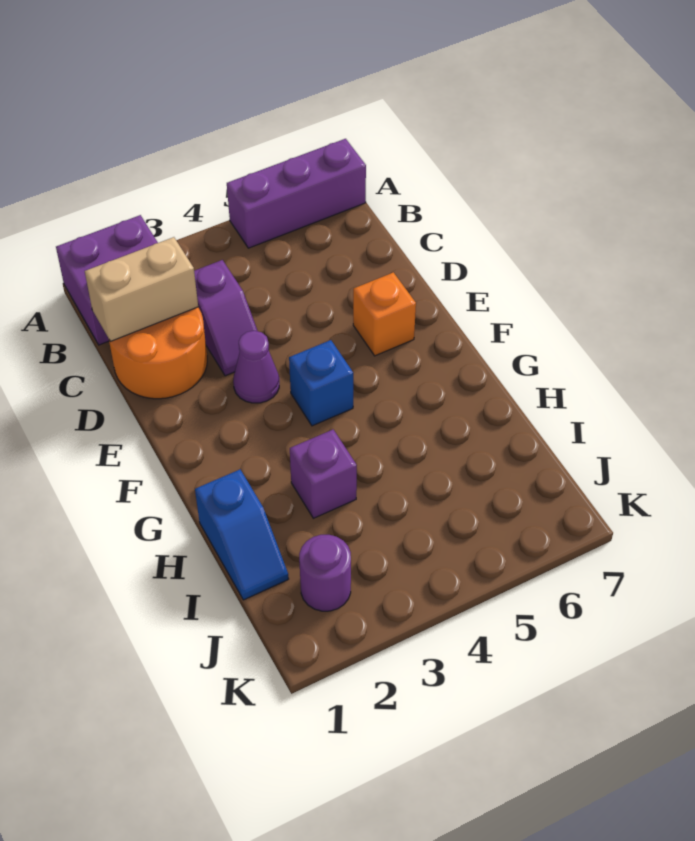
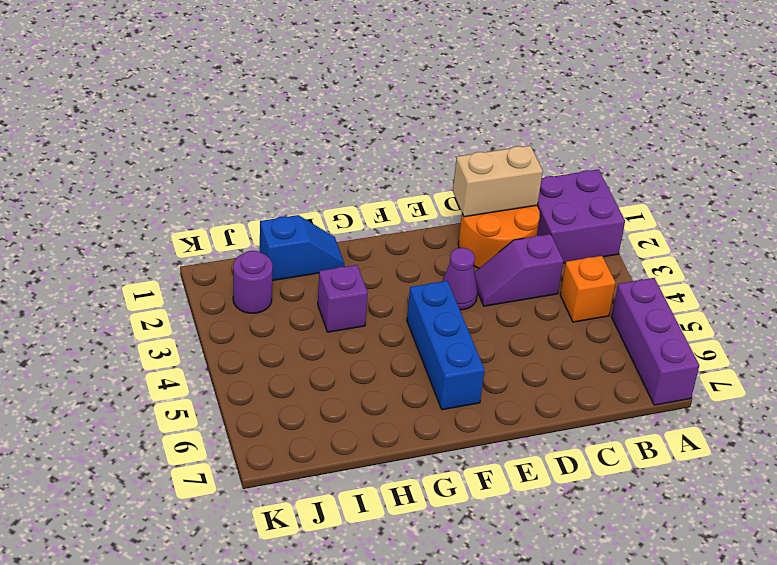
tan 1x2 brick [85,237,198,341] -> tan 1x2 brick turned to [453,146,543,217]
orange 1x1 brick [353,272,416,356] -> orange 1x1 brick moved to [560,256,615,322]
blue 1x1 brick [289,340,353,426] -> blue 1x3 brick [407,281,484,410]
blue 1x2 slope [195,469,289,600] -> blue 1x2 slope turned to [260,215,344,281]

